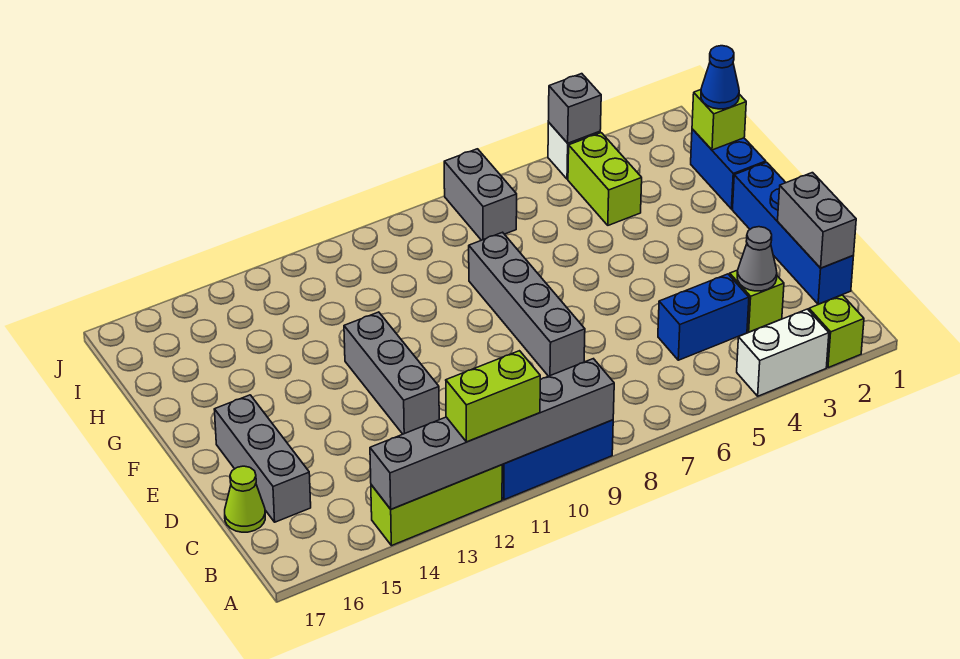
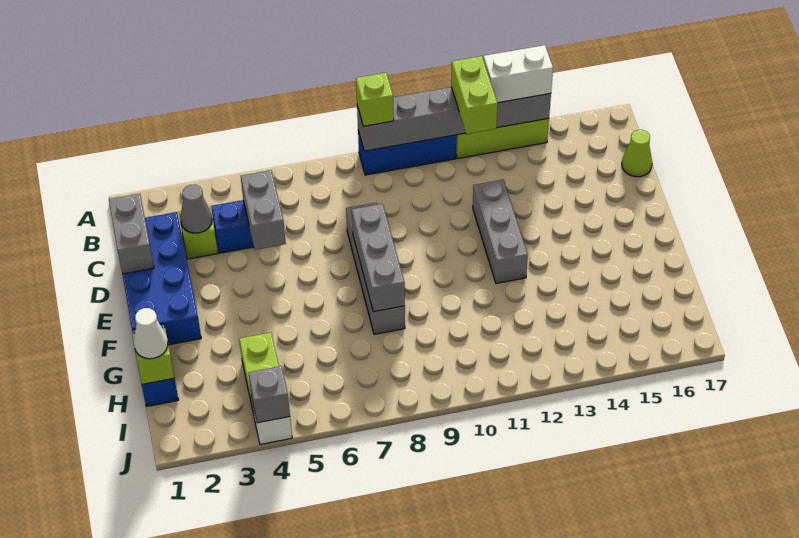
lime 1x1 brick [809,295,864,368] -> lime 1x1 brick moved to [356,73,394,126]
white 1x2 brick [737,309,829,396] -> white 1x2 brick moved to [483,45,553,103]
lime 1x2 brick [446,351,540,442] -> lime 1x2 brick turned to [451,56,498,134]
blue 1x4 brick [733,162,853,304] -> blue 2x4 brick [122,212,201,345]
grey 1x3 brick [214,395,311,522] -> grey 1x3 brick moved to [352,204,405,312]
blue 1x1 cone [701,46,739,109] -> white 1x1 cone [134,308,168,359]
grey 1x2 brick [444,149,517,240] -> grey 1x2 brick moved to [241,170,286,250]

